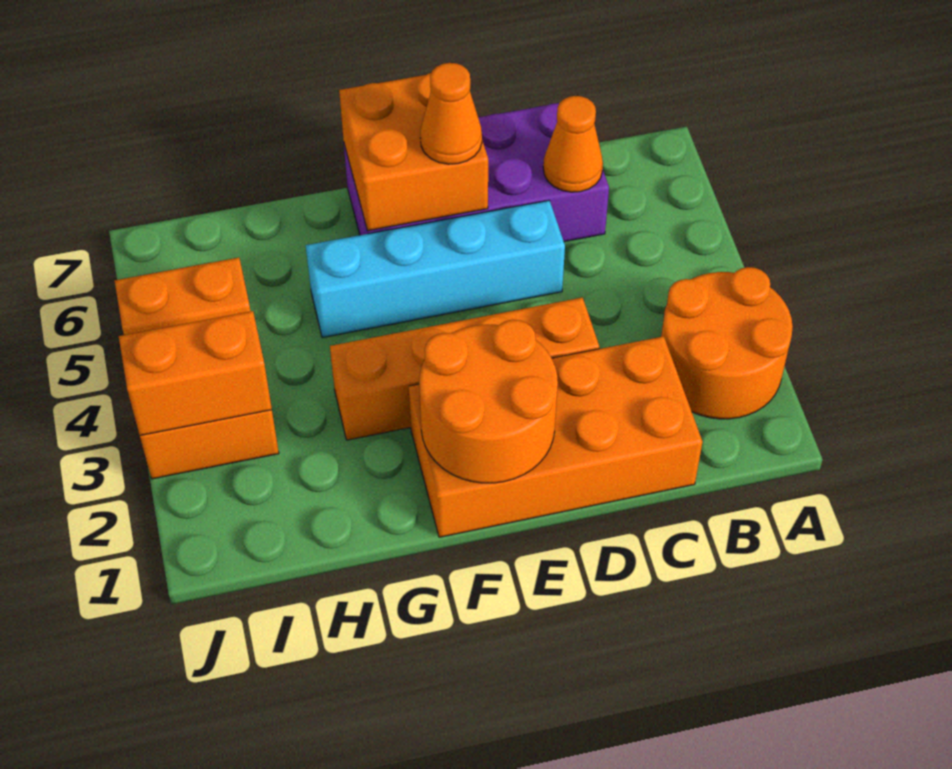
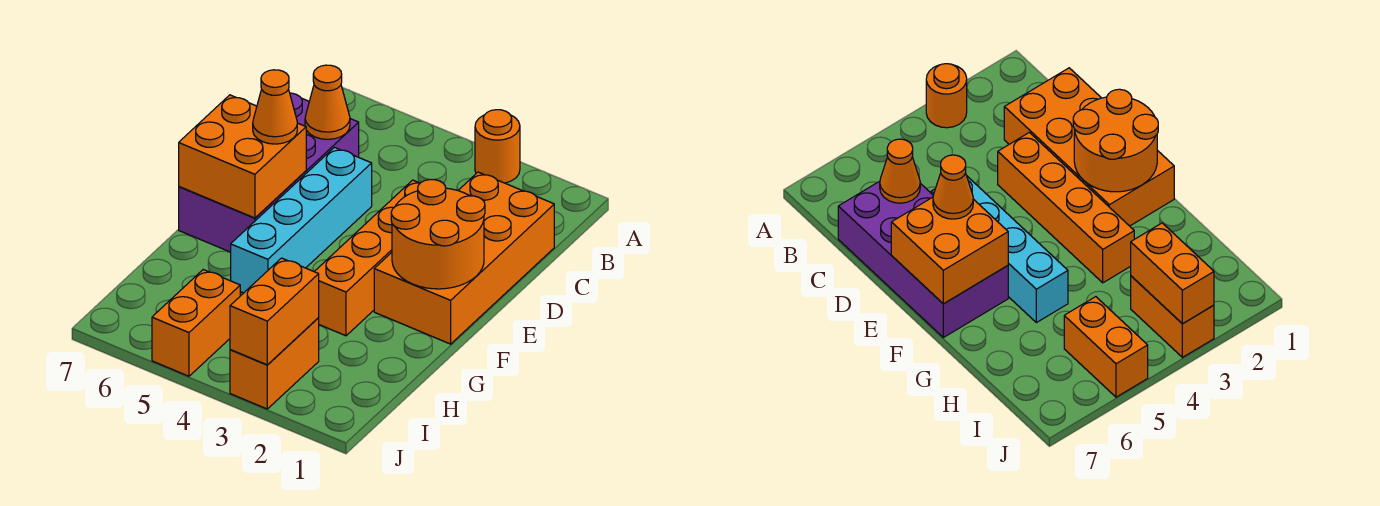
orange 2x2 round brick [661,267,793,419] -> orange 1x1 round brick [475,110,520,183]

